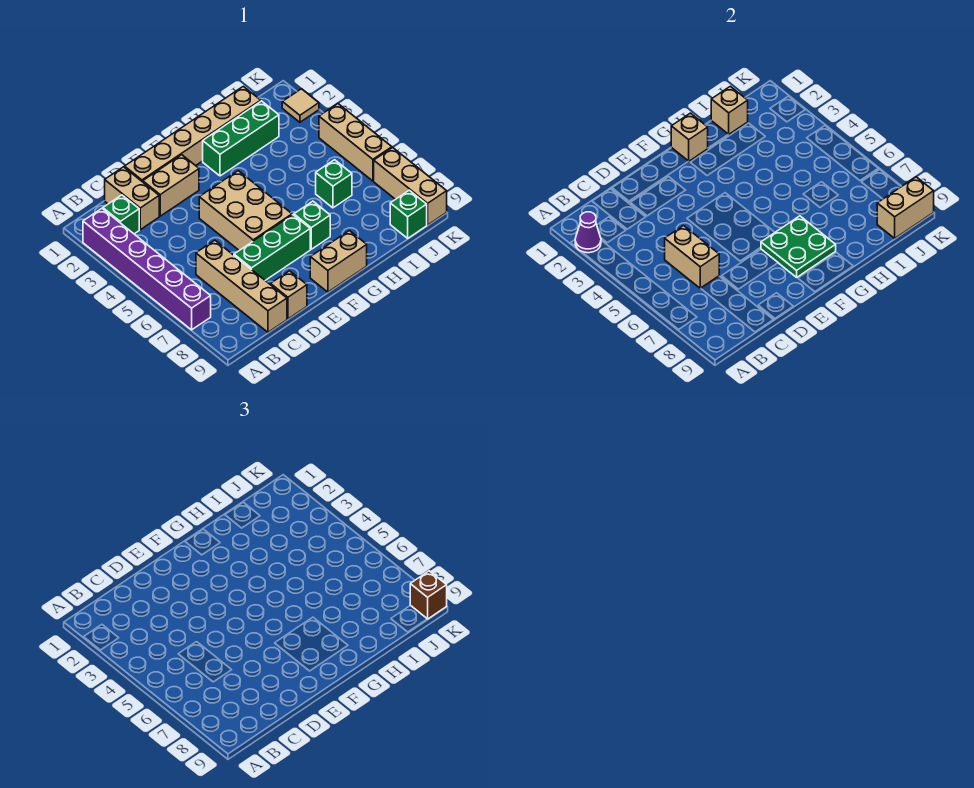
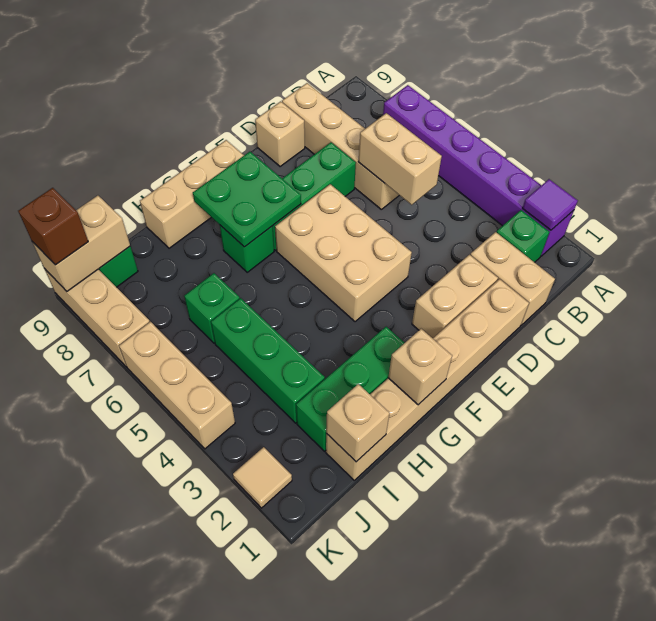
purple 1x1 cone [575,212,601,253] -> purple 1x1 tile [522,179,578,230]
tan 1x2 brick [310,231,367,292] -> tan 1x3 brick [140,140,244,248]
none -> green 1x3 brick [211,298,325,423]

